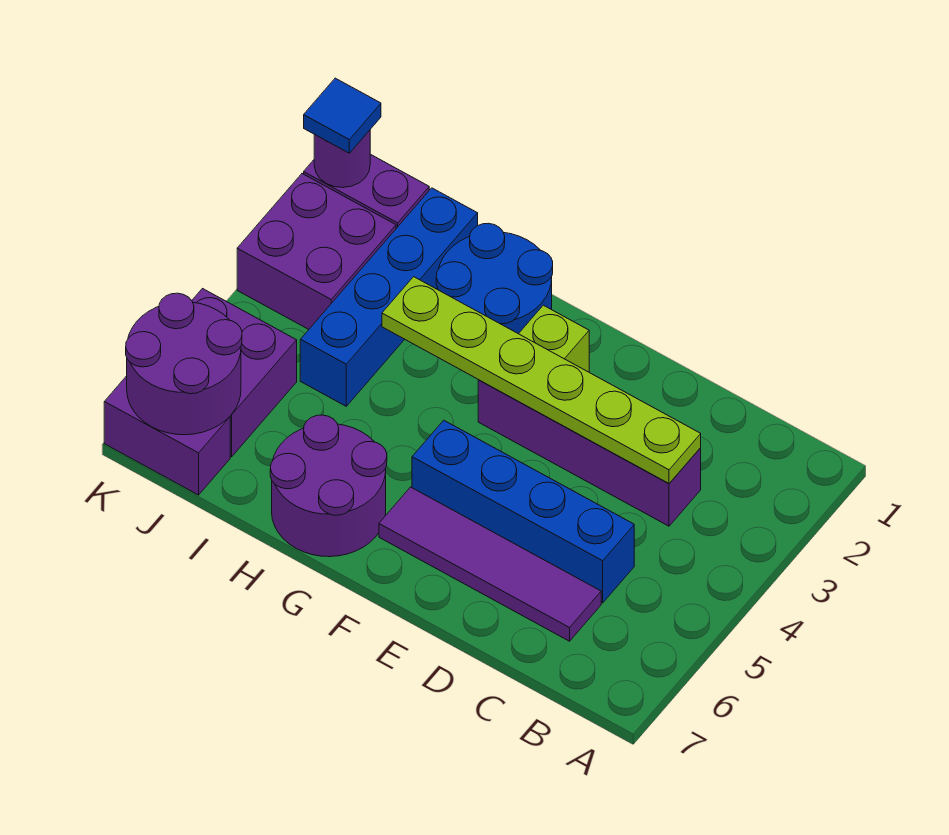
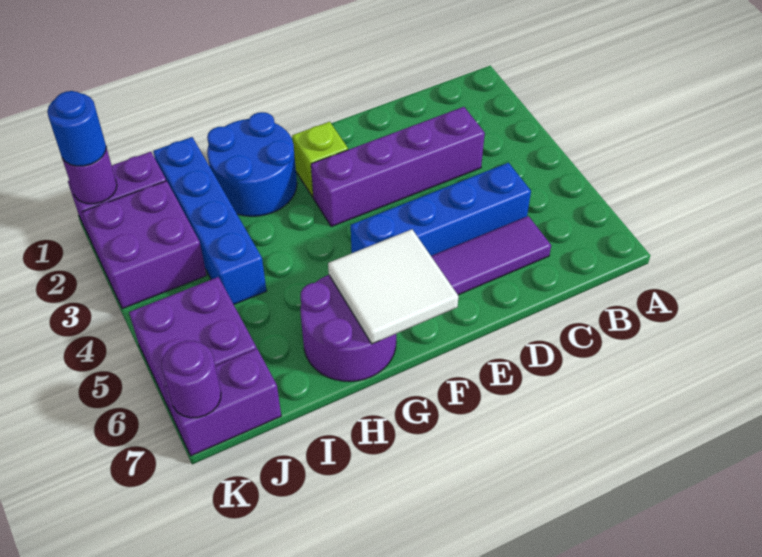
lime 1x6 plate [382,277,701,484] -> none
none -> white 2x2 tile [328,229,459,344]
purple 2x2 round brick [126,293,242,435] -> purple 1x1 round brick [162,341,221,418]
blue 1x1 tile [304,78,381,153] -> blue 1x1 round brick [47,91,106,166]

